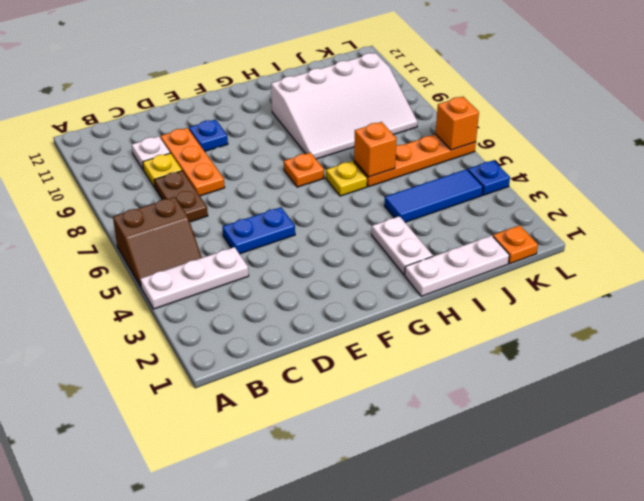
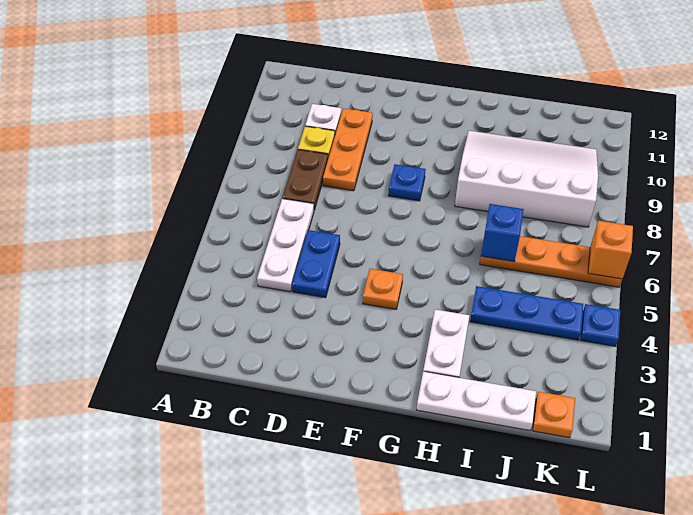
white 1x3 plate [140,247,249,309] -> white 1x3 plate turned to [257,199,314,292]
brown 2x2 slope [113,197,202,286] -> none
blue 1x2 plate [222,207,295,254] -> blue 1x2 plate turned to [292,230,340,298]
blue 1x1 plate [189,120,228,151] -> blue 1x1 plate moved to [388,164,426,201]
orange 1x1 plate [284,152,324,187] -> orange 1x1 plate moved to [363,269,403,309]
yellow 1x1 plate [326,161,367,196] -> none
white 3x4 slope [271,53,418,159] -> white 3x4 slope turned to [455,131,598,227]
blue 1x3 tile [384,169,483,222] -> blue 1x3 plate [470,286,583,340]
orange 1x1 brick [354,122,397,177] -> blue 1x1 brick [481,204,524,262]

